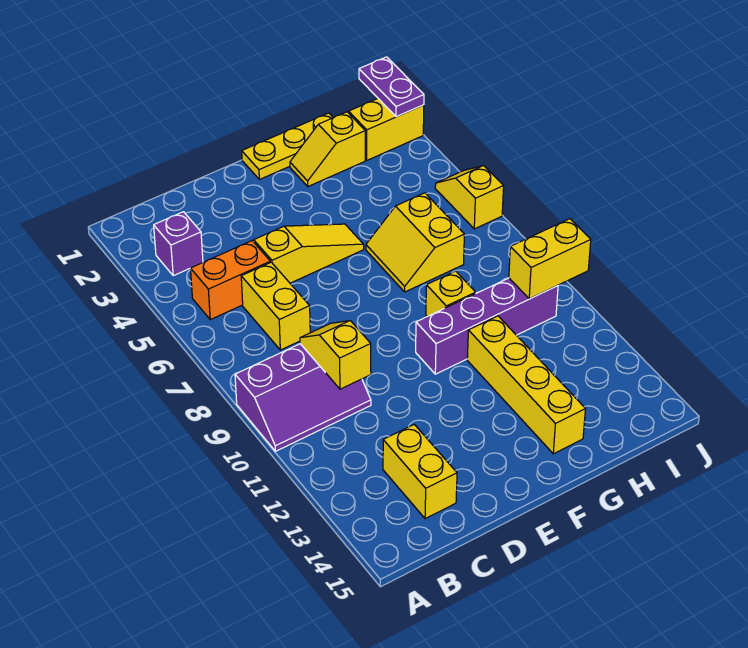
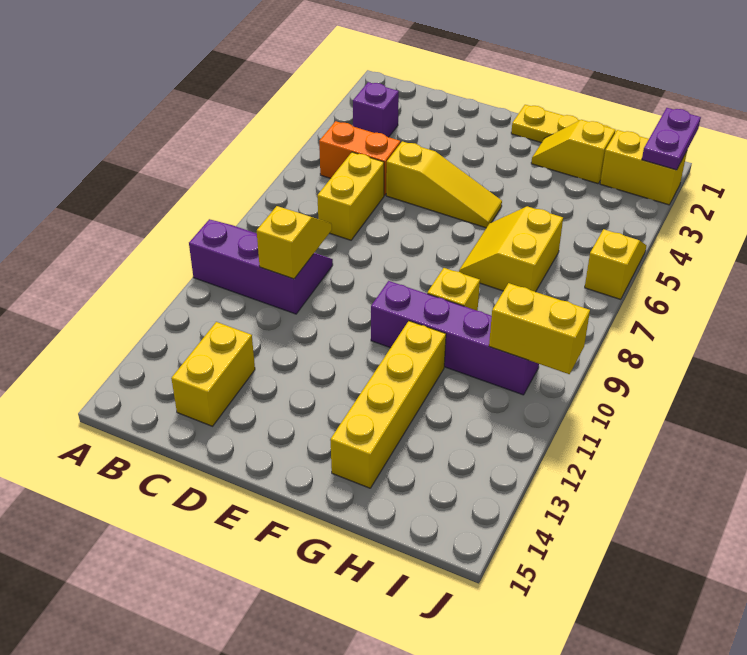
purple 2x3 slope [235,344,371,451] -> purple 2x3 slope turned to [189,219,333,314]

